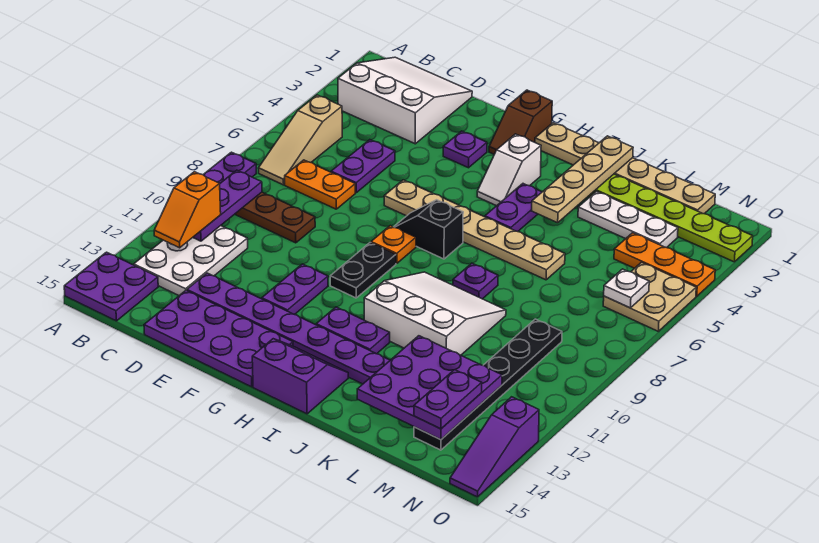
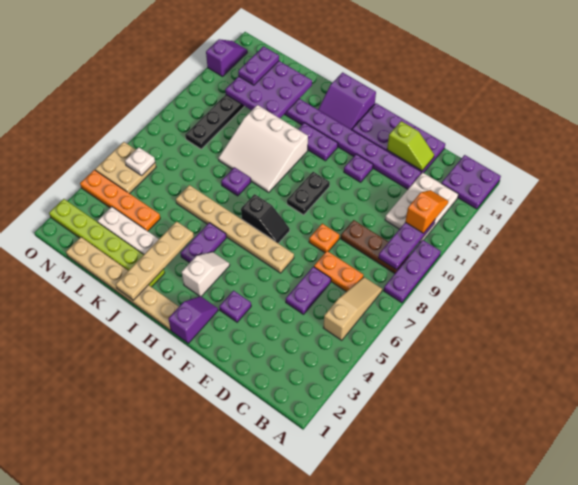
white 3x3 slope [338,57,472,144] -> none
none -> lime 1x2 slope [387,121,434,171]
purple 1x2 plate [262,264,328,315] -> purple 1x1 plate [344,154,373,182]
brown 1x2 slope [489,90,552,154] -> purple 1x2 slope [168,296,218,343]
orange 1x1 plate [371,226,416,264] -> orange 1x1 plate moved to [309,224,340,253]
orange 1x3 plate [614,233,715,296] -> orange 1x4 plate [80,170,160,231]
purple 1x3 slope [450,397,539,497] -> purple 1x2 slope [206,39,247,77]

